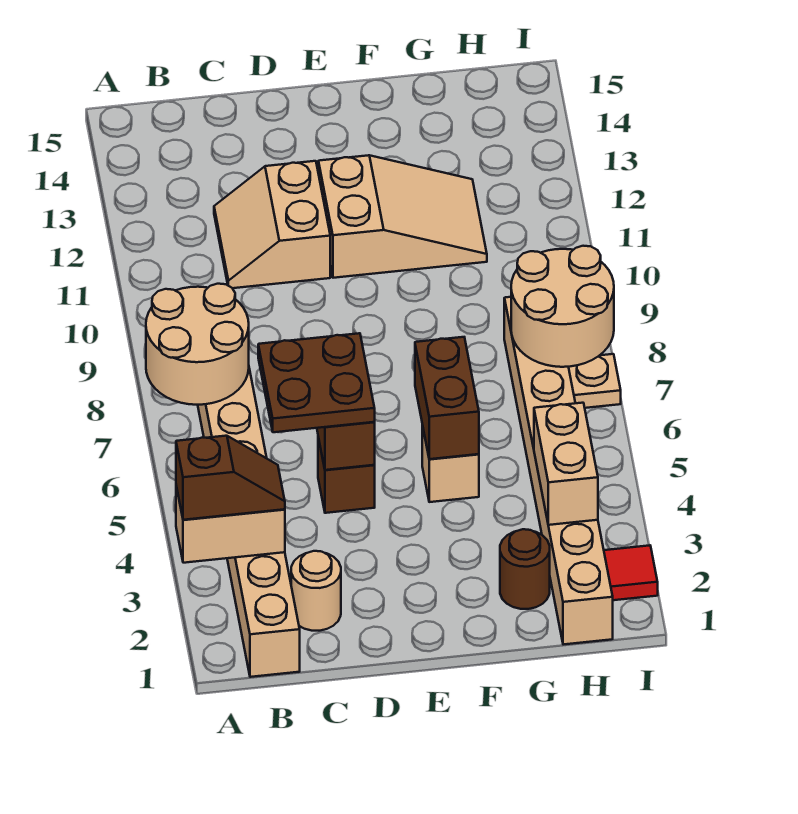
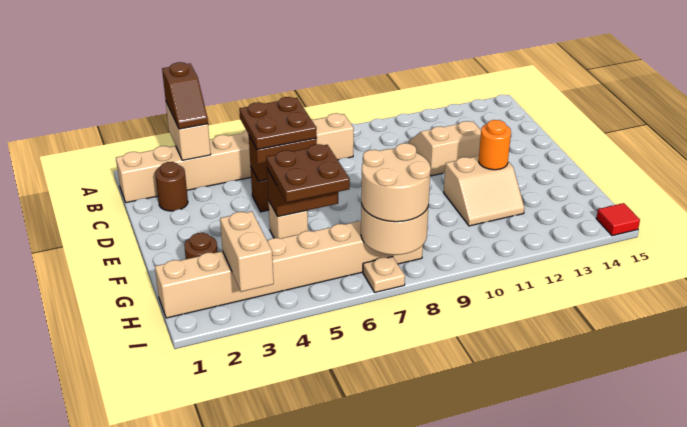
tan 2x2 round brick [146,284,249,405] -> tan 2x2 round brick moved to [361,143,431,222]
tan 1x1 round brick [291,551,341,631] -> brown 1x1 round brick [155,162,188,211]
tan 2x3 slope [318,155,487,278] -> tan 2x2 slope [444,156,524,226]
none -> brown 2x2 plate [266,144,350,203]
none -> orange 1x1 round brick [479,120,511,170]
tan 1x2 brick [534,403,598,525] -> tan 1x2 brick turned to [220,211,274,292]
red 1x1 tile [604,545,658,600] -> red 1x1 tile moved to [596,203,640,236]

